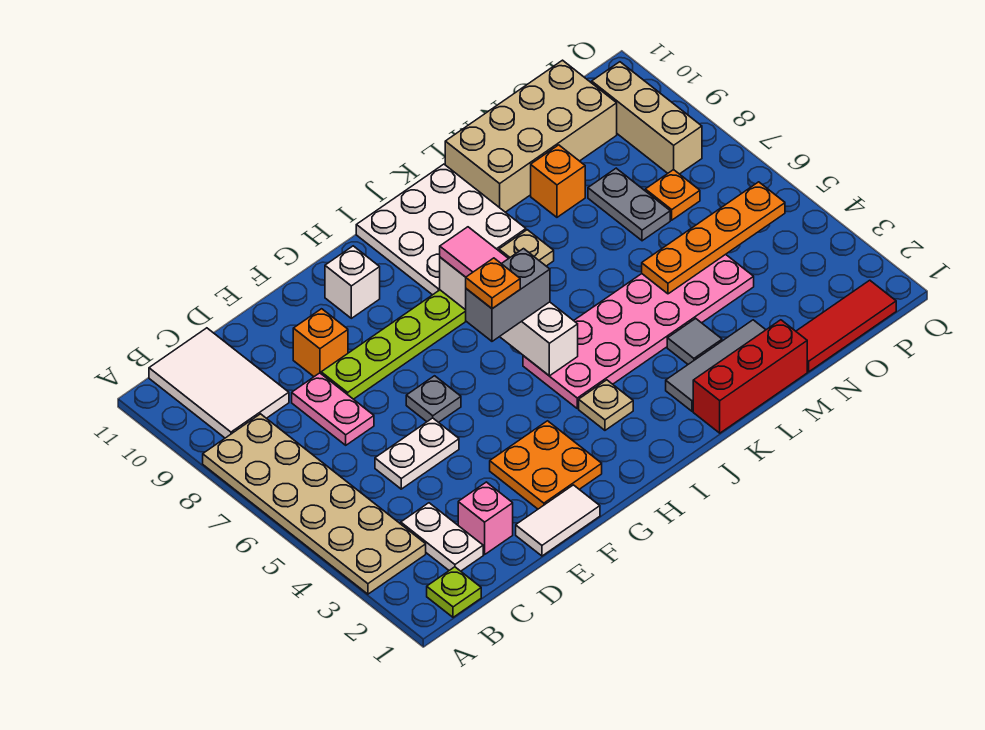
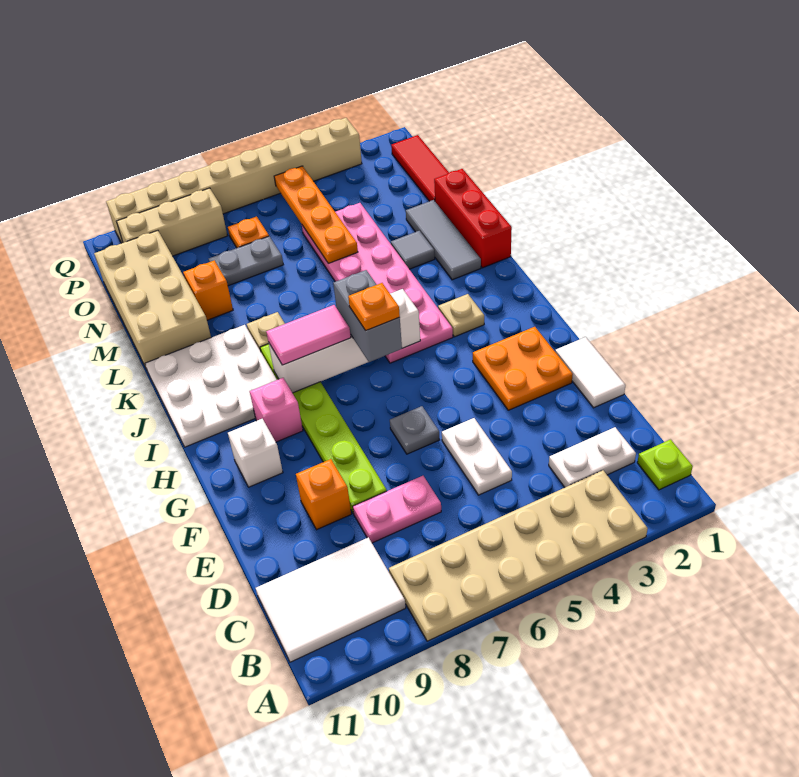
pink 1x1 brick [458,482,513,555] -> pink 1x1 brick moved to [250,378,303,442]
none -> tan 1x8 brick [106,118,362,243]

